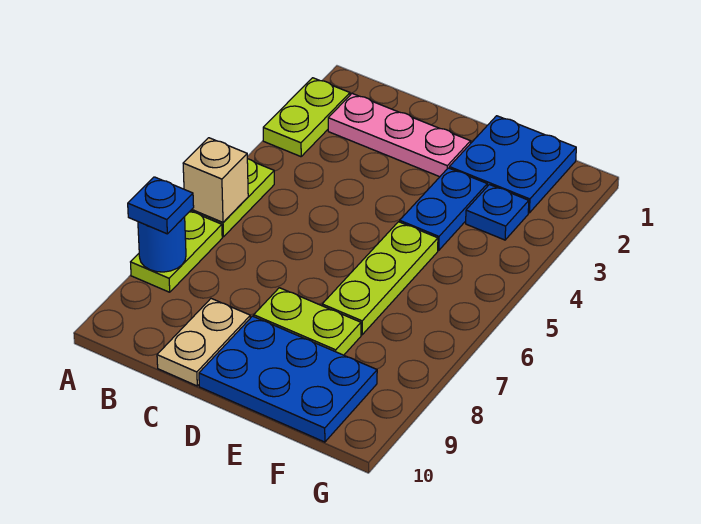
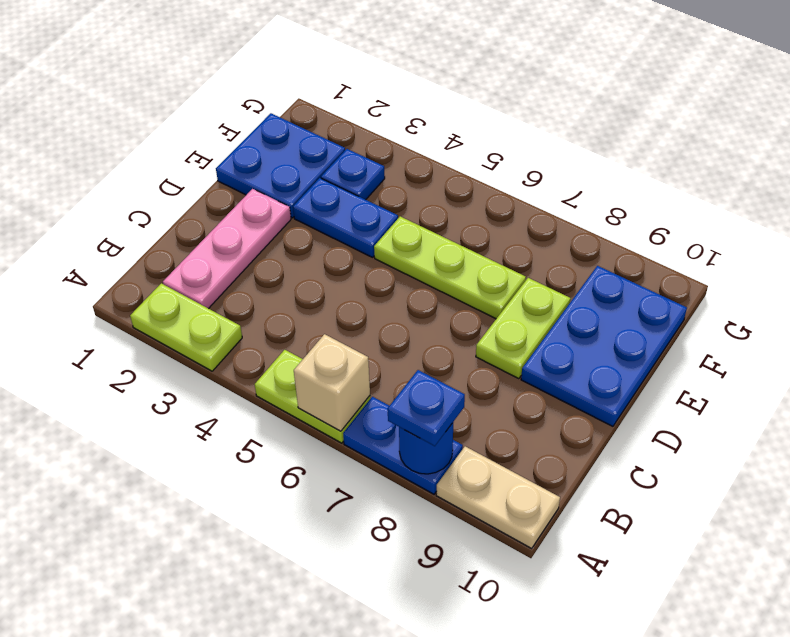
lime 1x2 plate [131,211,222,292] -> blue 1x2 plate [343,397,463,494]
tan 1x2 plate [157,299,250,386] -> tan 1x2 plate moved to [436,446,560,548]

